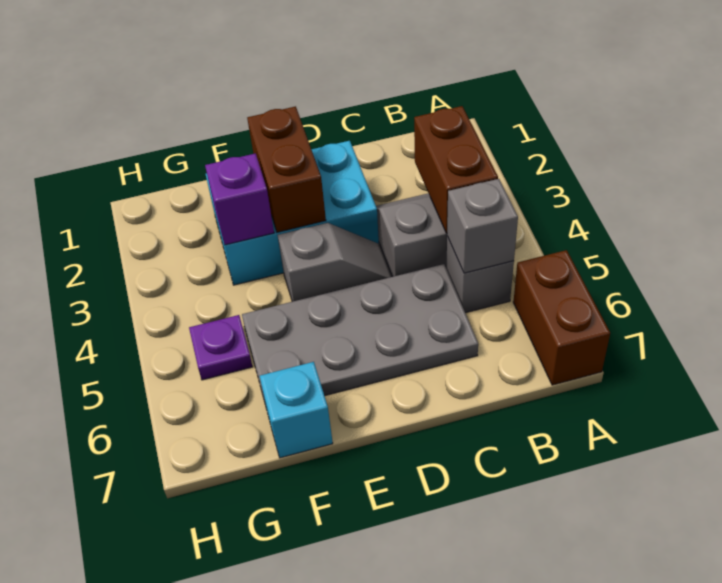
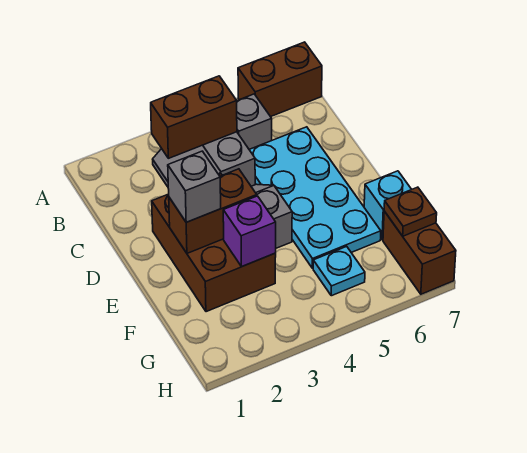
grey 1x1 brick [447,179,518,273] -> grey 1x1 brick moved to [168,151,221,222]
grey 2x4 plate [242,264,478,405] -> cyan 2x4 plate [249,127,381,268]
cyan 2x3 brick [206,141,379,285] -> brown 2x3 brick [152,174,276,312]
purple 1x1 plate [189,315,252,380] -> cyan 1x1 plate [313,246,365,296]
none -> brown 1x2 brick [383,211,456,294]
none -> brown 1x1 plate [384,187,437,236]

